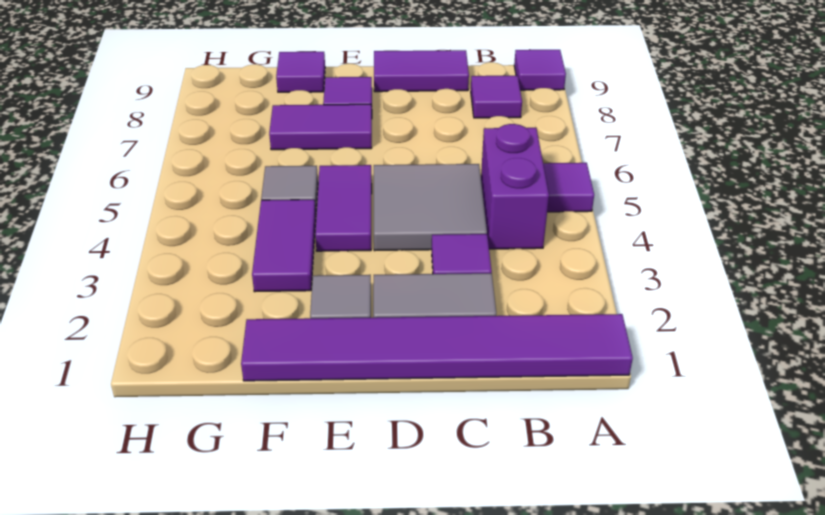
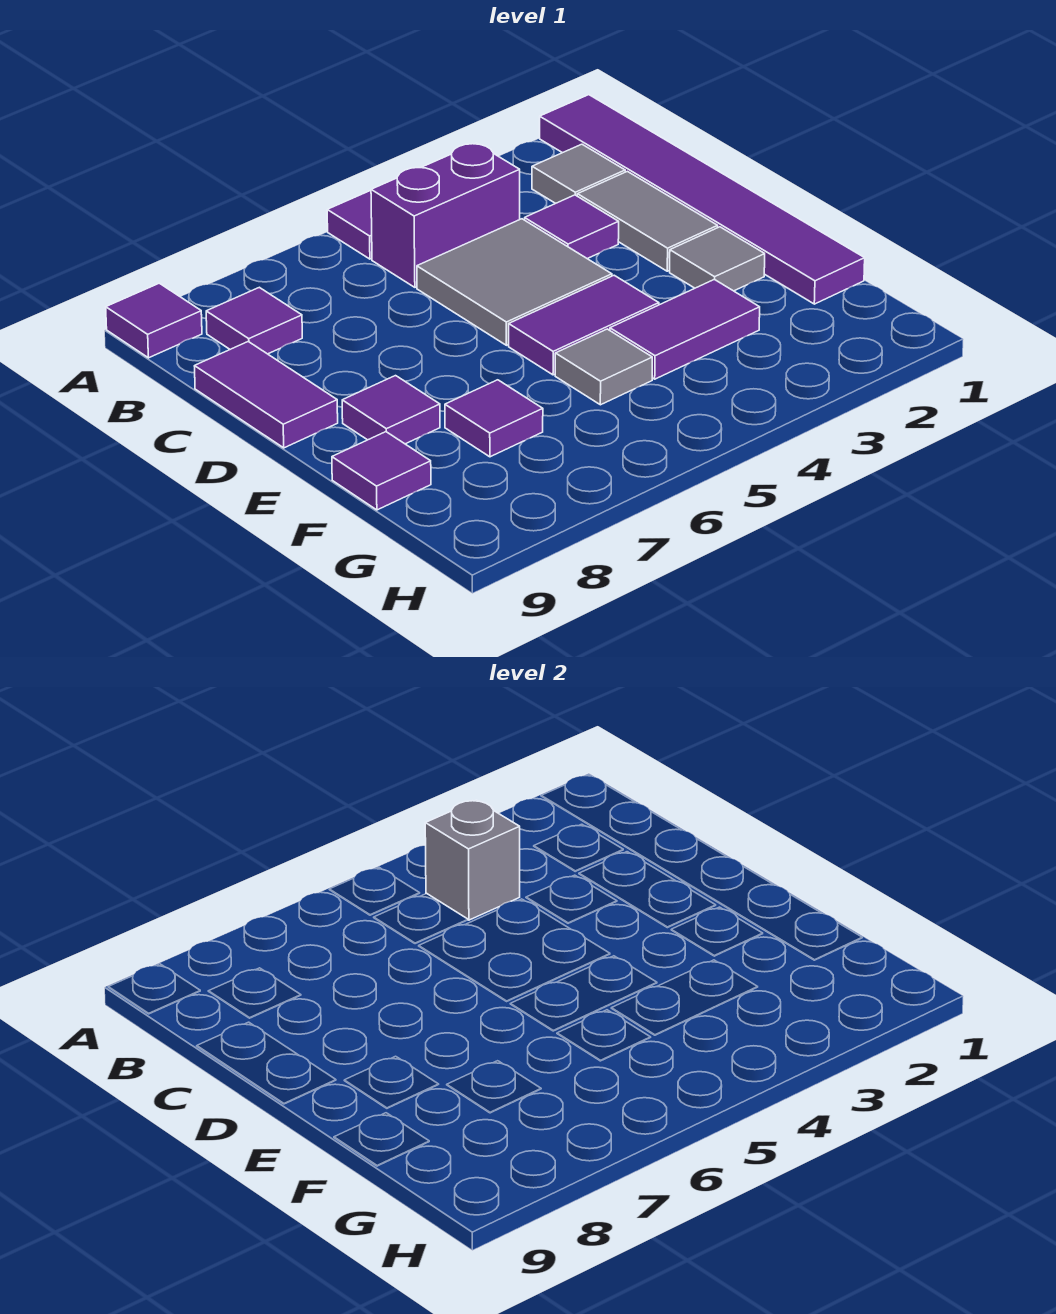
none -> grey 1x1 tile [532,144,625,203]
none -> grey 1x1 brick [425,800,520,920]
purple 1x2 tile [269,104,372,150] -> purple 1x1 tile [445,380,543,457]

